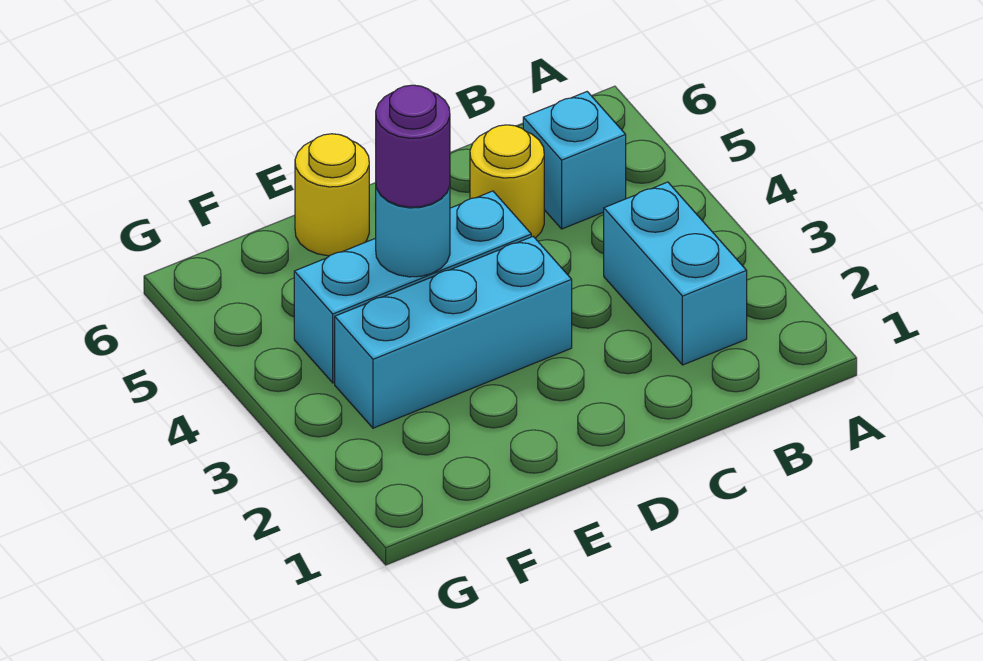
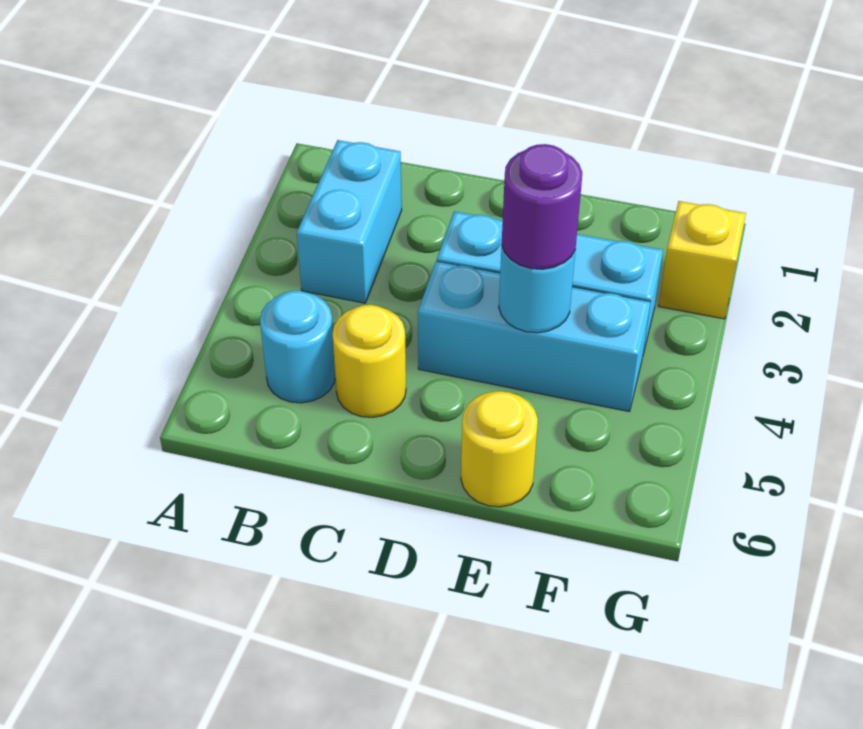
cyan 1x1 brick [523,92,626,229] -> cyan 1x1 round brick [260,291,335,403]
none -> yellow 1x1 brick [659,201,746,319]

